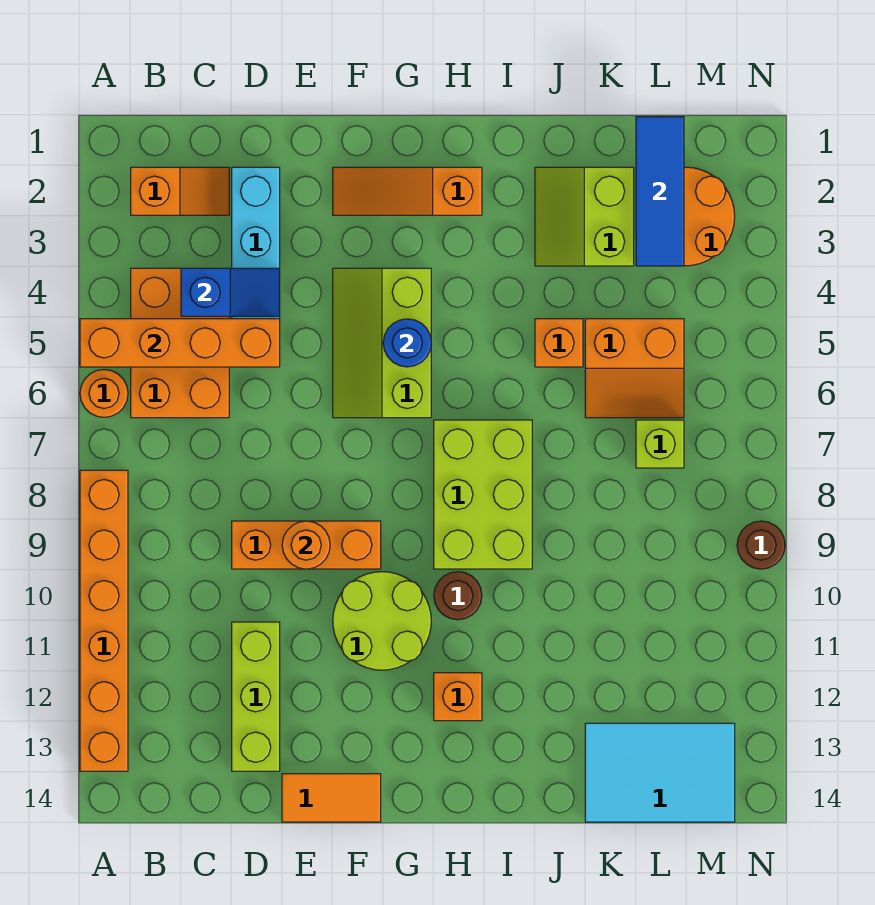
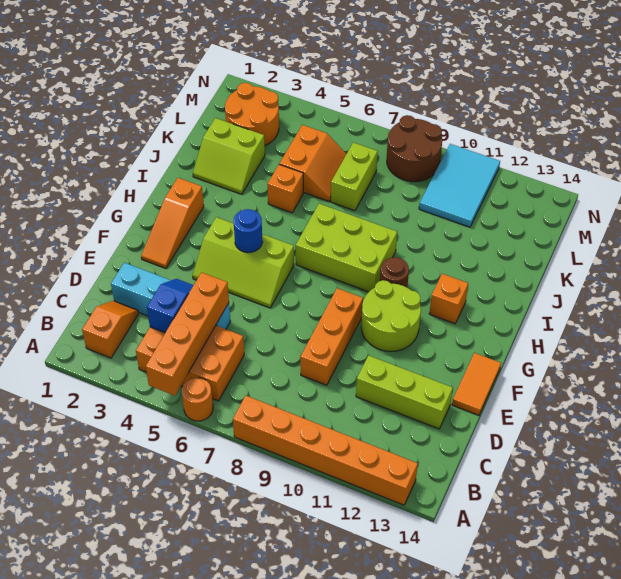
orange 1x1 round brick [282,521,330,569] -> none
cyan 2x3 tile [585,723,735,822] -> cyan 2x3 tile moved to [419,144,500,227]
blue 1x3 tile [636,117,684,266] -> none
lime 1x1 brick [636,420,684,468] -> lime 1x2 brick [331,142,378,211]
brown 1x1 round brick [737,521,785,569] -> brown 2x2 round brick [387,115,442,182]

